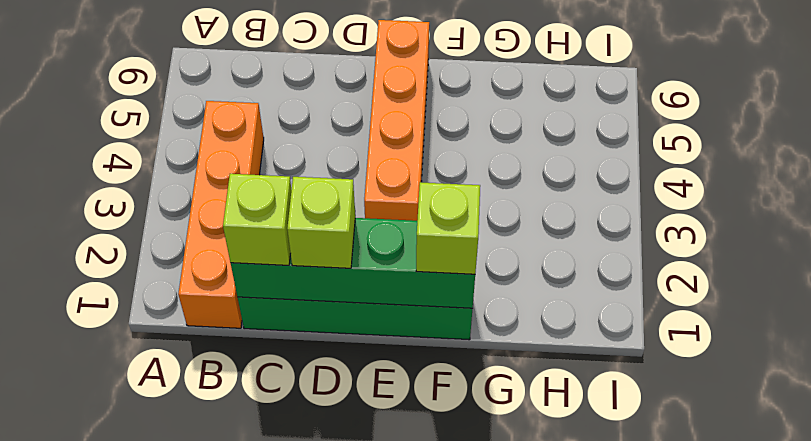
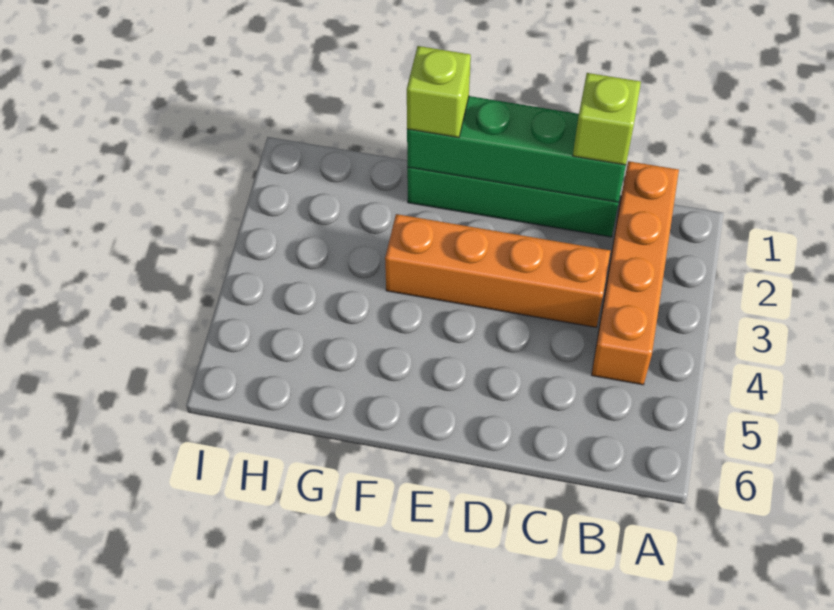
lime 1x1 brick [287,177,355,268] -> none
orange 1x4 brick [364,20,429,221] -> orange 1x4 brick turned to [385,214,610,327]

